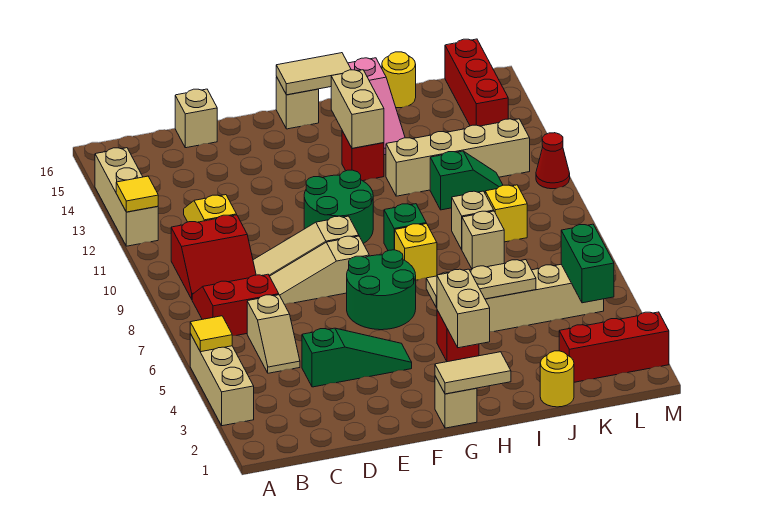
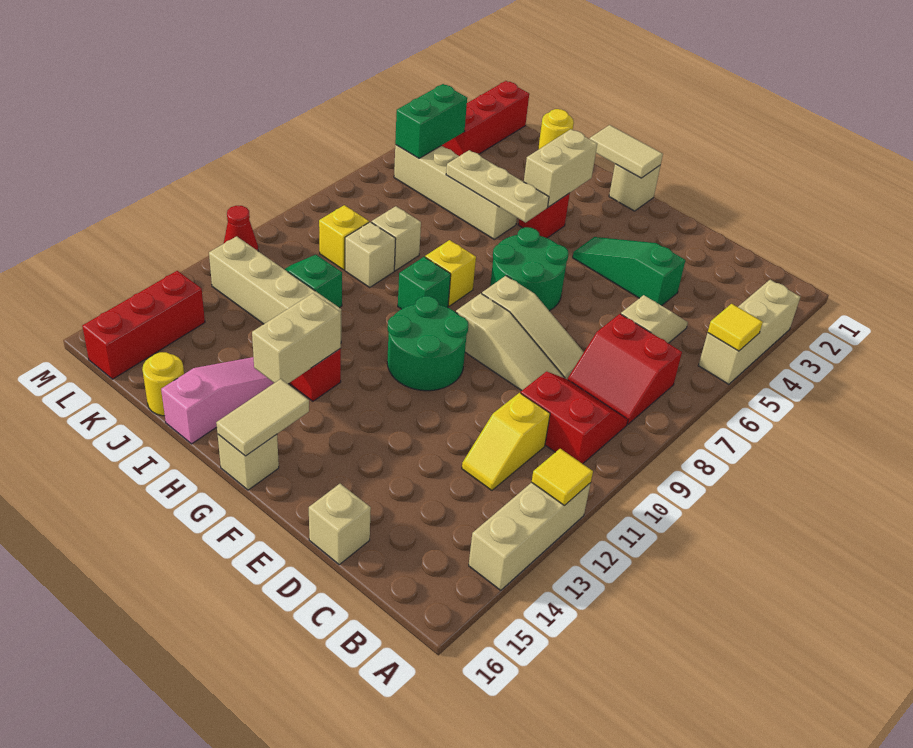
tan 1x2 tile [276,53,351,95] -> tan 1x2 tile turned to [216,379,309,456]
red 1x3 brick [559,312,669,382] -> red 1x3 brick turned to [442,81,529,156]

